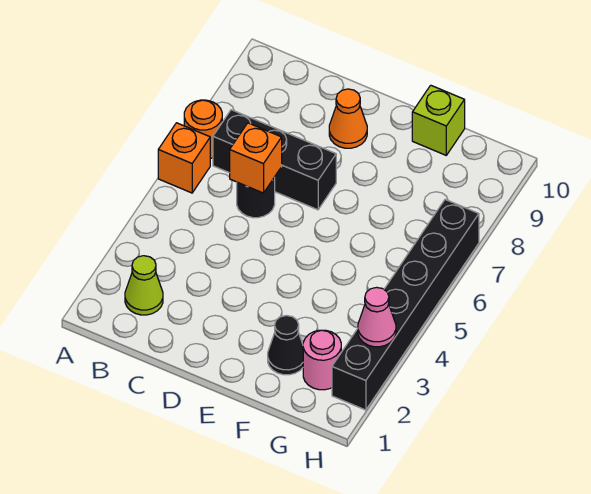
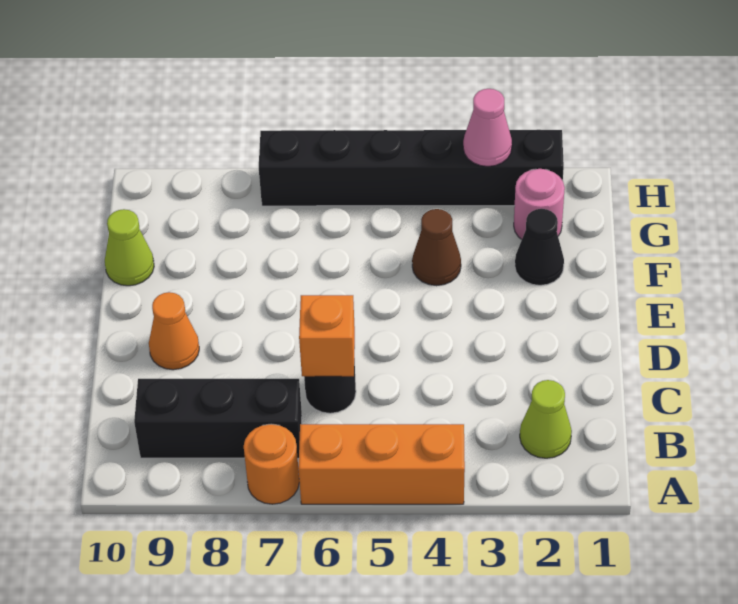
orange 1x1 brick [158,123,210,193] -> orange 1x3 brick [298,424,465,504]
black 1x3 brick [213,110,336,210] -> black 1x3 brick turned to [134,379,302,458]
none -> brown 1x1 cone [412,209,461,286]
lime 1x1 brick [412,85,465,155] -> lime 1x1 cone [105,209,154,286]

